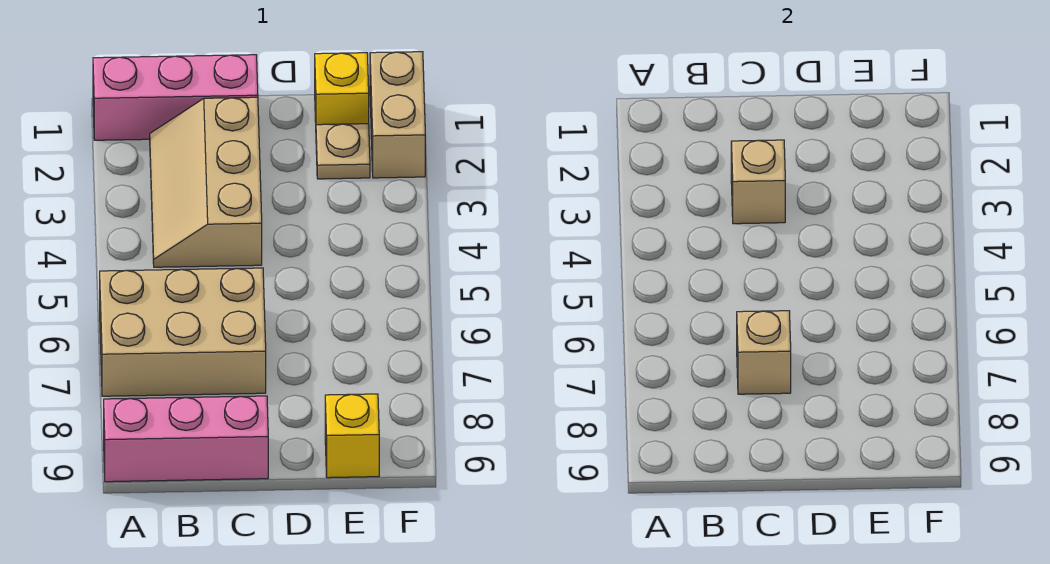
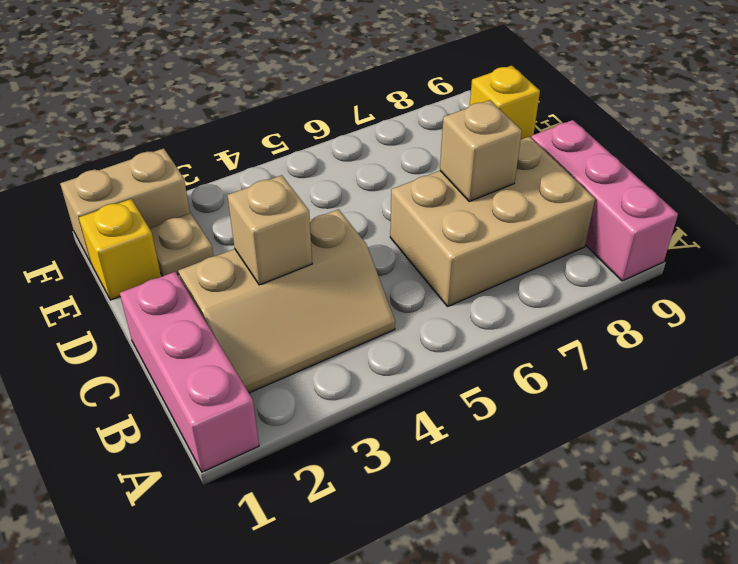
tan 2x3 brick [100,268,266,396] -> tan 2x3 brick turned to [390,137,595,306]

